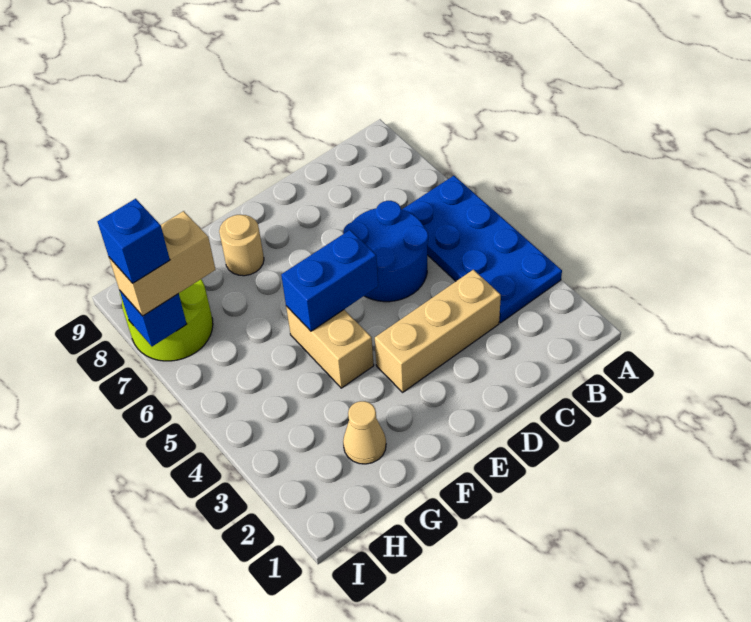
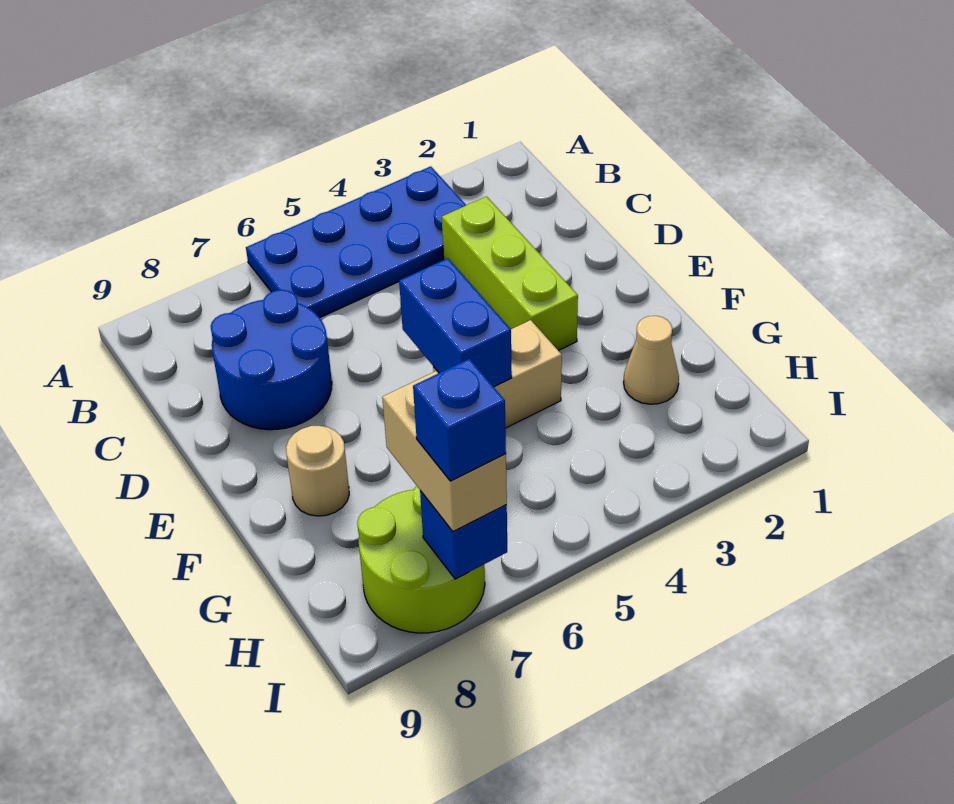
tan 1x3 brick [375,270,501,392] -> lime 1x3 brick [442,197,578,351]
blue 2x2 round brick [343,201,428,302] -> blue 2x2 round brick moved to [211,290,332,430]

